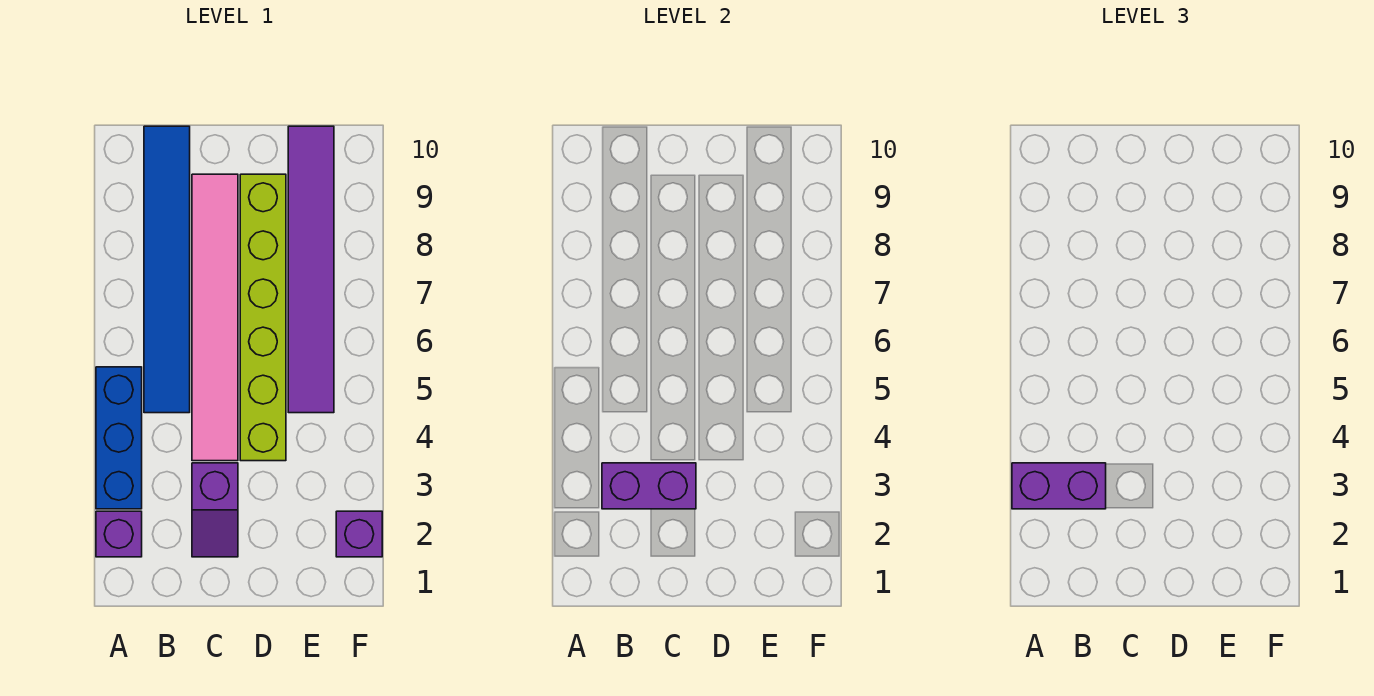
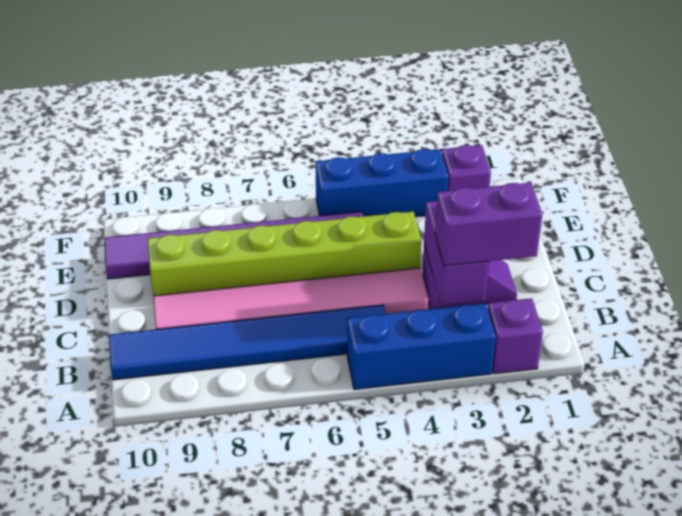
purple 1x2 brick [1012,463,1106,509] -> purple 1x2 brick turned to [435,183,542,266]
none -> blue 1x3 brick [315,149,448,217]

